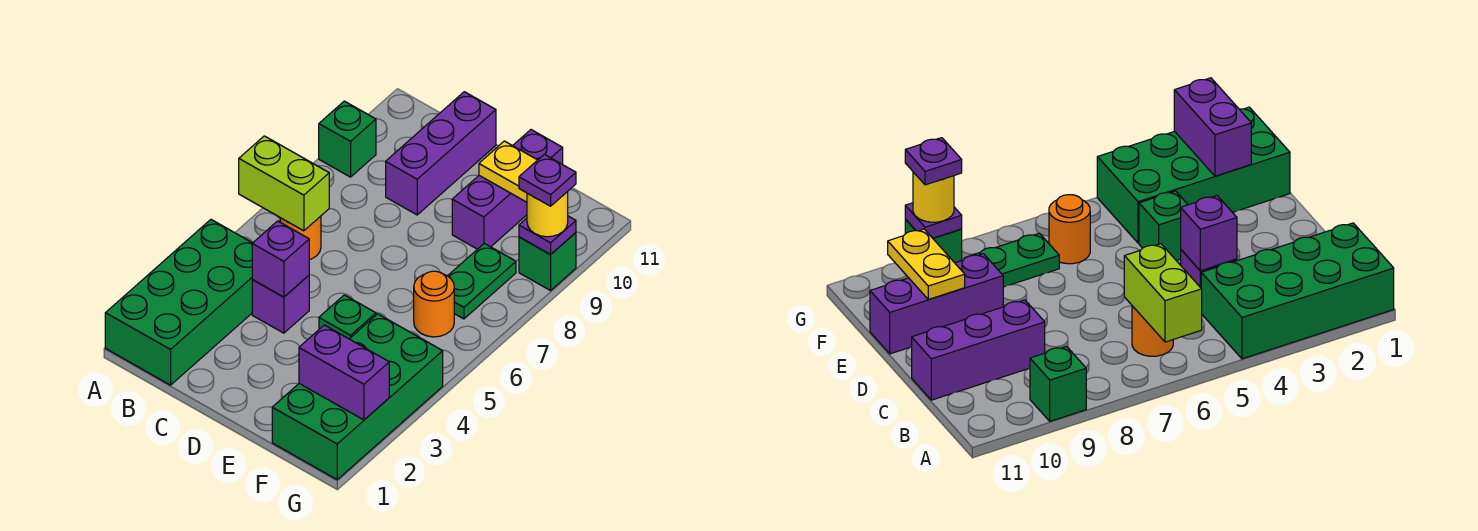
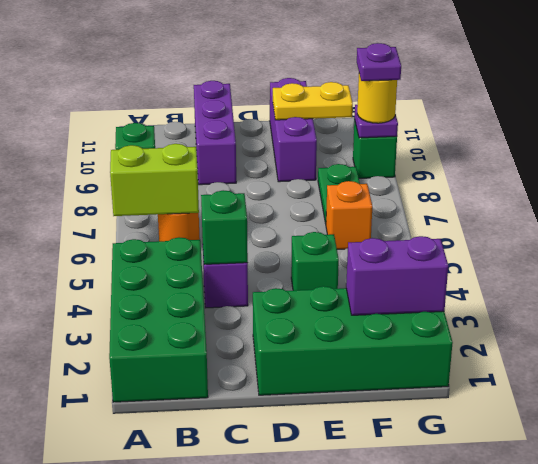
purple 1x1 brick [252,221,309,297] -> green 1x1 brick [201,190,248,264]
green 2x4 brick [272,314,443,479] -> green 2x4 brick turned to [253,286,453,395]
orange 1x1 round brick [414,271,454,337] -> orange 1x1 brick [326,181,372,250]

